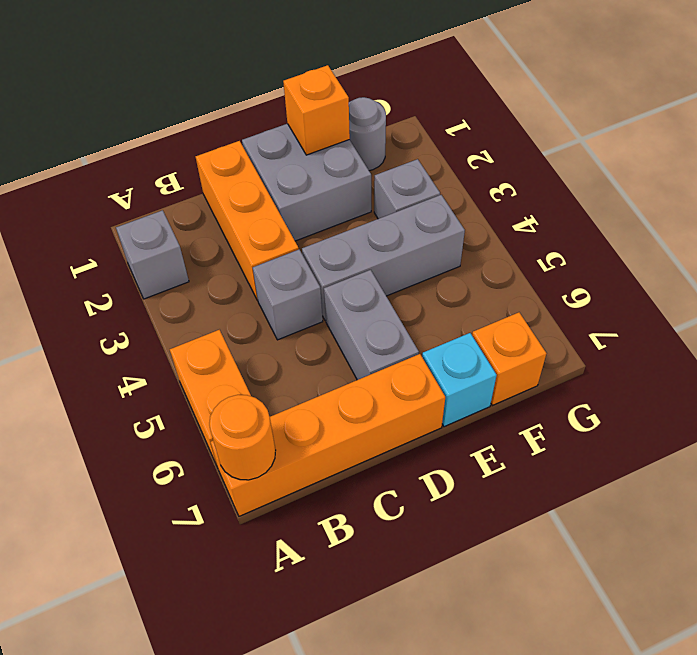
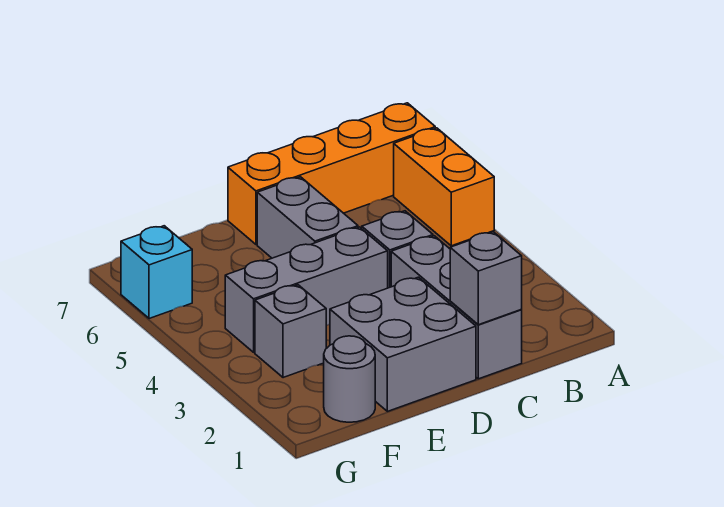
grey 1x1 brick [116,210,189,299] -> grey 1x1 brick moved to [450,232,522,325]
orange 1x1 round brick [209,395,276,480] -> none
orange 1x3 brick [196,141,299,300] -> grey 1x3 brick [391,236,522,379]
orange 1x1 brick [283,65,350,155] -> none
cyan 1x1 brick [422,333,497,427] -> cyan 1x1 brick moved to [121,226,192,319]
orange 1x1 brick [472,312,546,405] -> none

